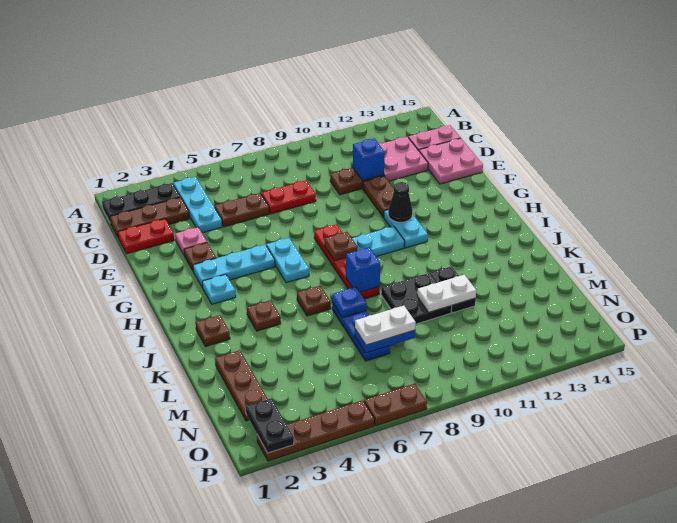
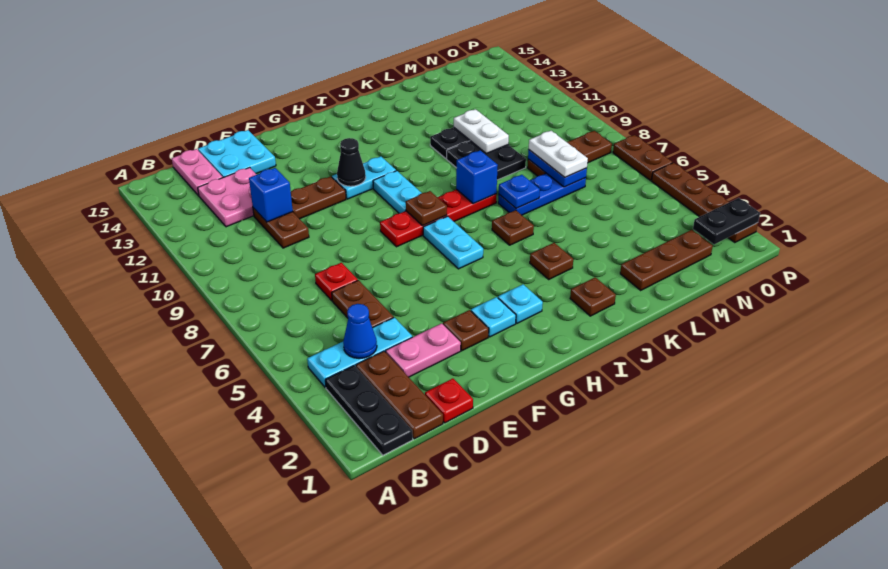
none -> blue 1x1 cone [343,304,377,359]
red 1x2 plate [118,219,174,254] -> red 1x1 plate [425,378,473,423]
red 1x2 plate [261,181,316,214] -> red 1x1 plate [315,263,358,300]
pink 2x2 plate [419,138,483,184] -> cyan 2x2 plate [198,130,276,177]
pink 1x1 plate [175,227,207,256] -> pink 1x2 plate [386,323,461,377]
cyan 1x3 plate [193,245,275,288] -> cyan 1x1 plate [471,297,516,337]
cyan 1x2 plate [267,238,309,283] -> cyan 1x2 plate turned to [423,216,483,269]
none -> brown 1x3 plate [527,131,612,176]

